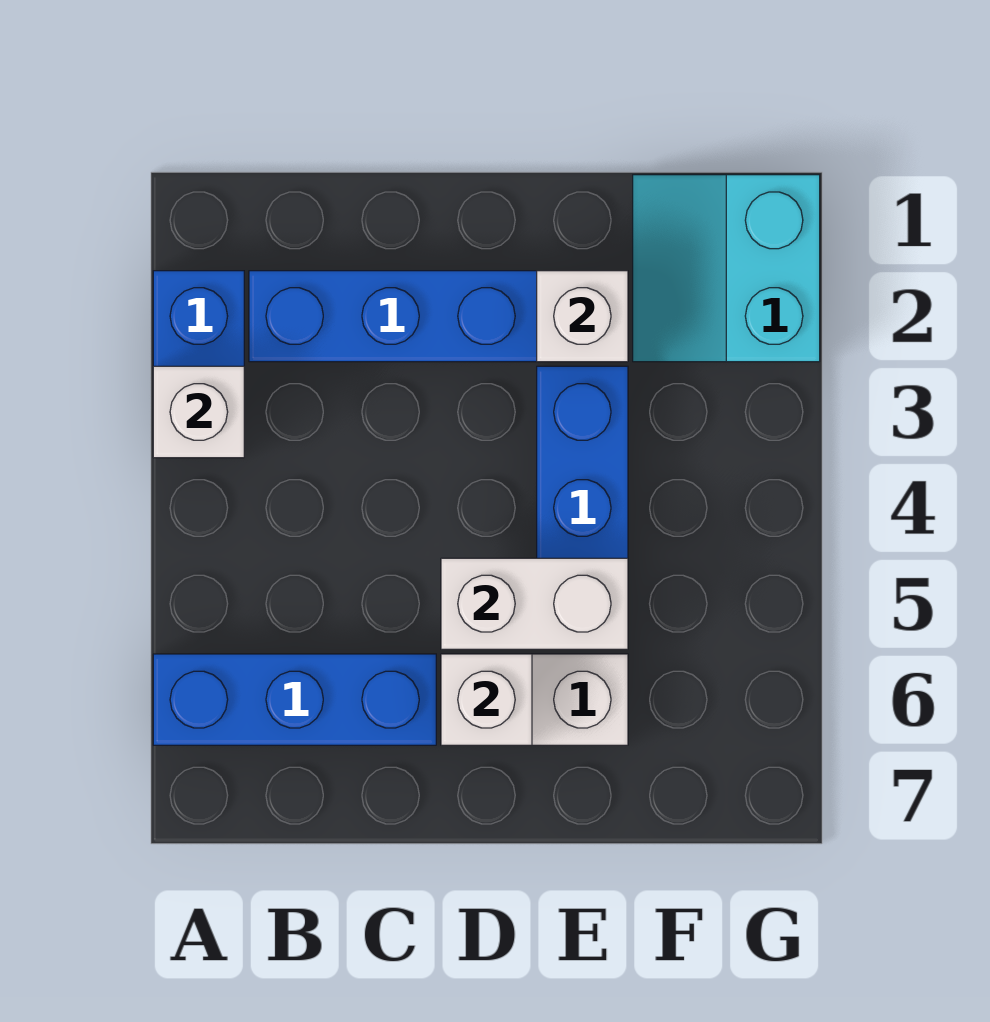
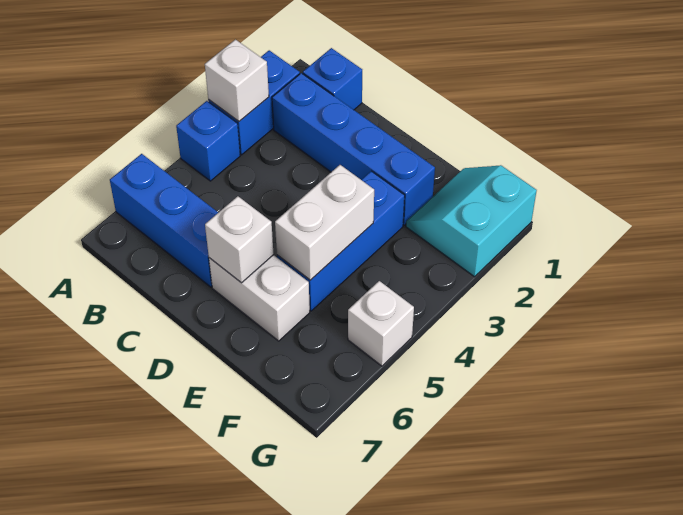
none -> blue 1x1 brick [176,101,240,181]
none -> blue 1x1 brick [303,48,362,110]
white 1x2 brick [441,558,628,649] -> white 1x2 brick turned to [275,165,374,280]
white 1x1 brick [537,271,628,362] -> white 1x1 brick moved to [348,281,414,366]

